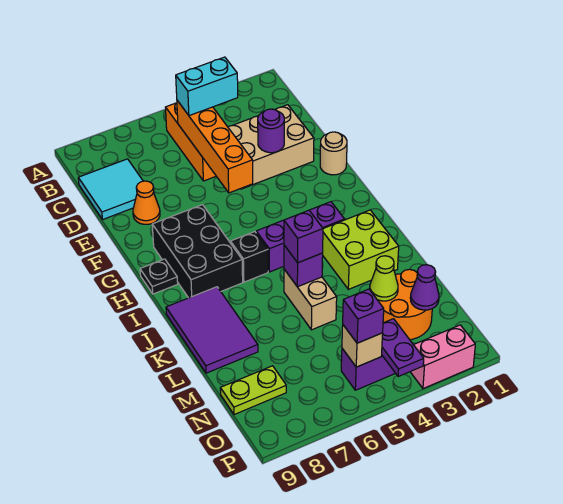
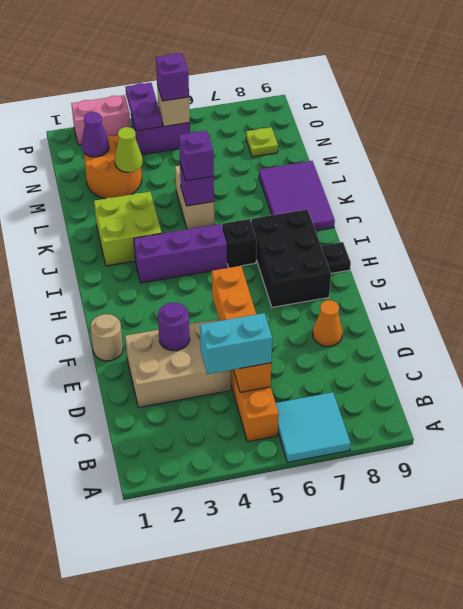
cyan 2x2 tile [78,159,143,220] -> cyan 2x2 tile moved to [276,392,351,462]
lime 1x2 plate [220,366,286,415] -> lime 1x1 plate [246,127,278,157]

